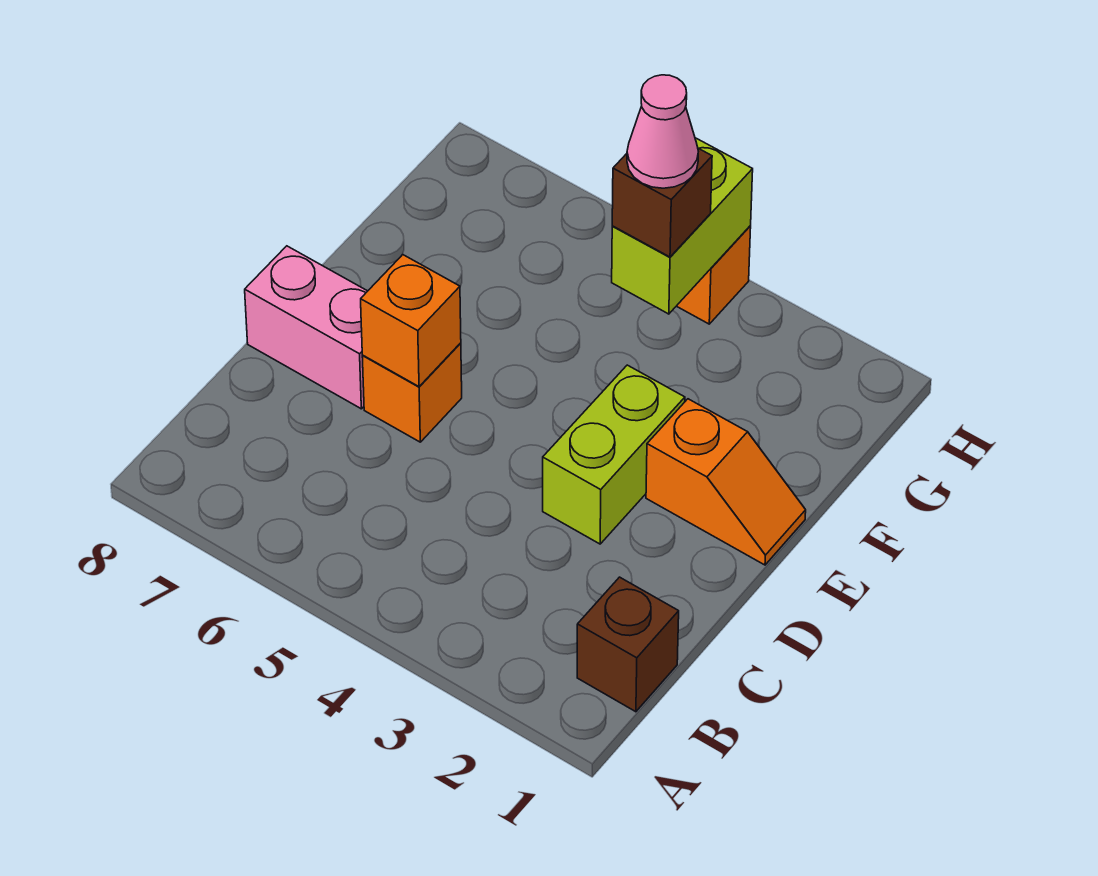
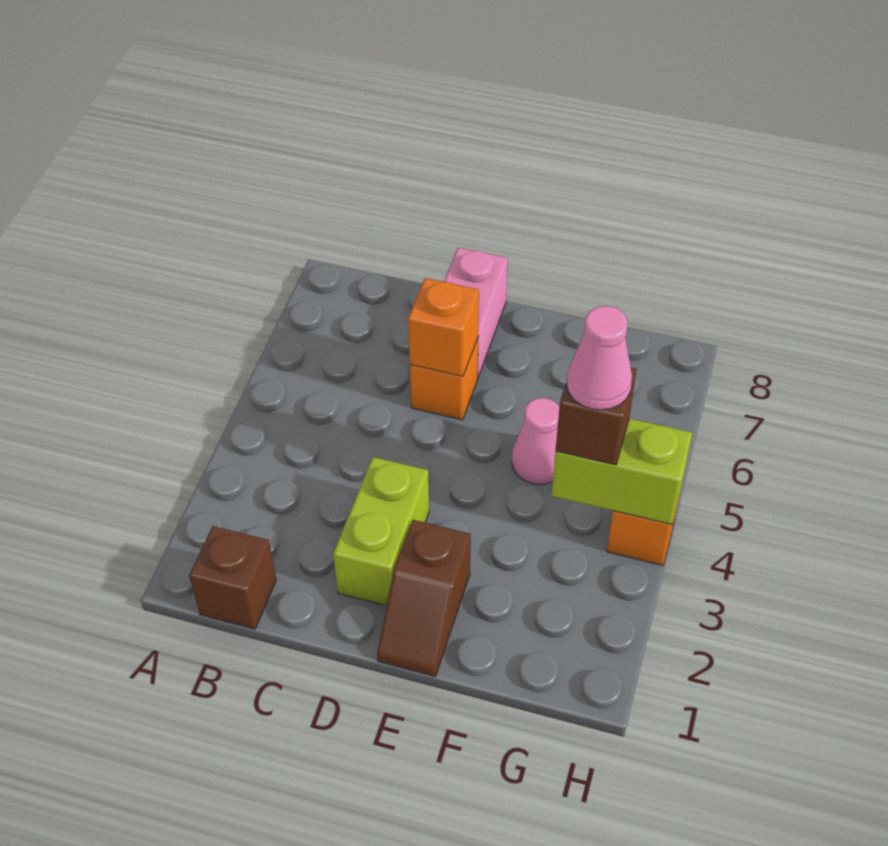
lime 1x2 brick [543,365,685,544] -> lime 1x2 brick turned to [333,457,429,606]
orange 1x2 slope [646,399,806,565] -> brown 1x2 slope [377,520,470,676]
none -> pink 1x1 cone [512,398,559,485]

